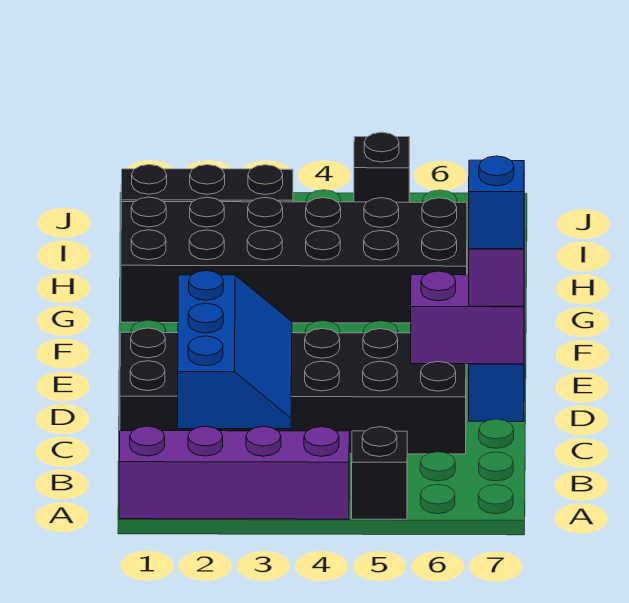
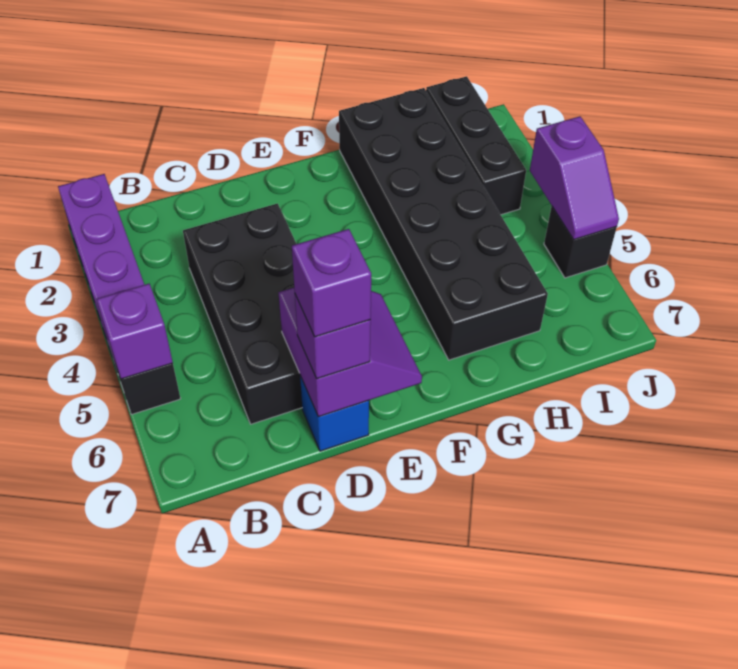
none -> purple 1x1 brick [97,284,173,379]
blue 2x3 slope [178,271,292,429] -> none
black 2x6 brick [120,328,466,454] -> black 2x4 brick [183,204,302,424]
blue 1x1 brick [469,156,524,249] -> purple 1x1 brick [292,229,371,337]
none -> purple 1x2 slope [530,116,619,240]

